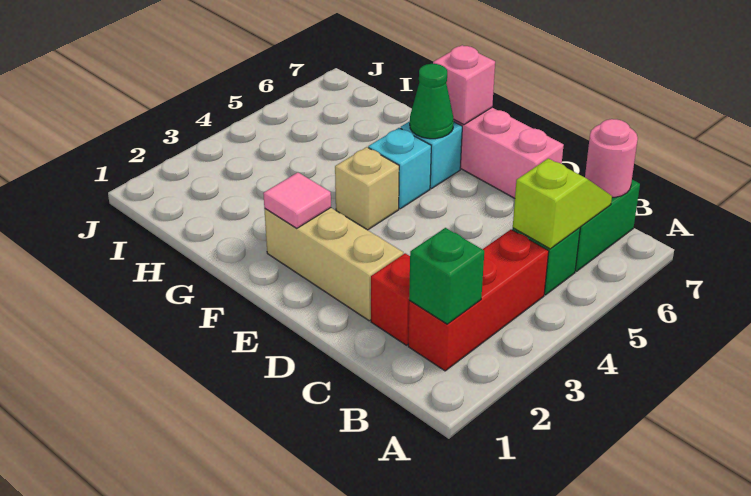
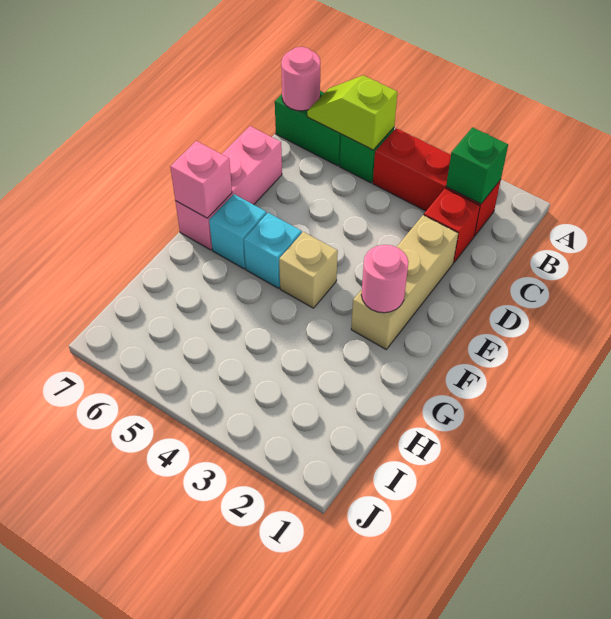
pink 1x1 tile [263,173,331,228] -> pink 1x1 round brick [361,245,408,313]
green 1x1 cone [410,64,454,139] -> none

